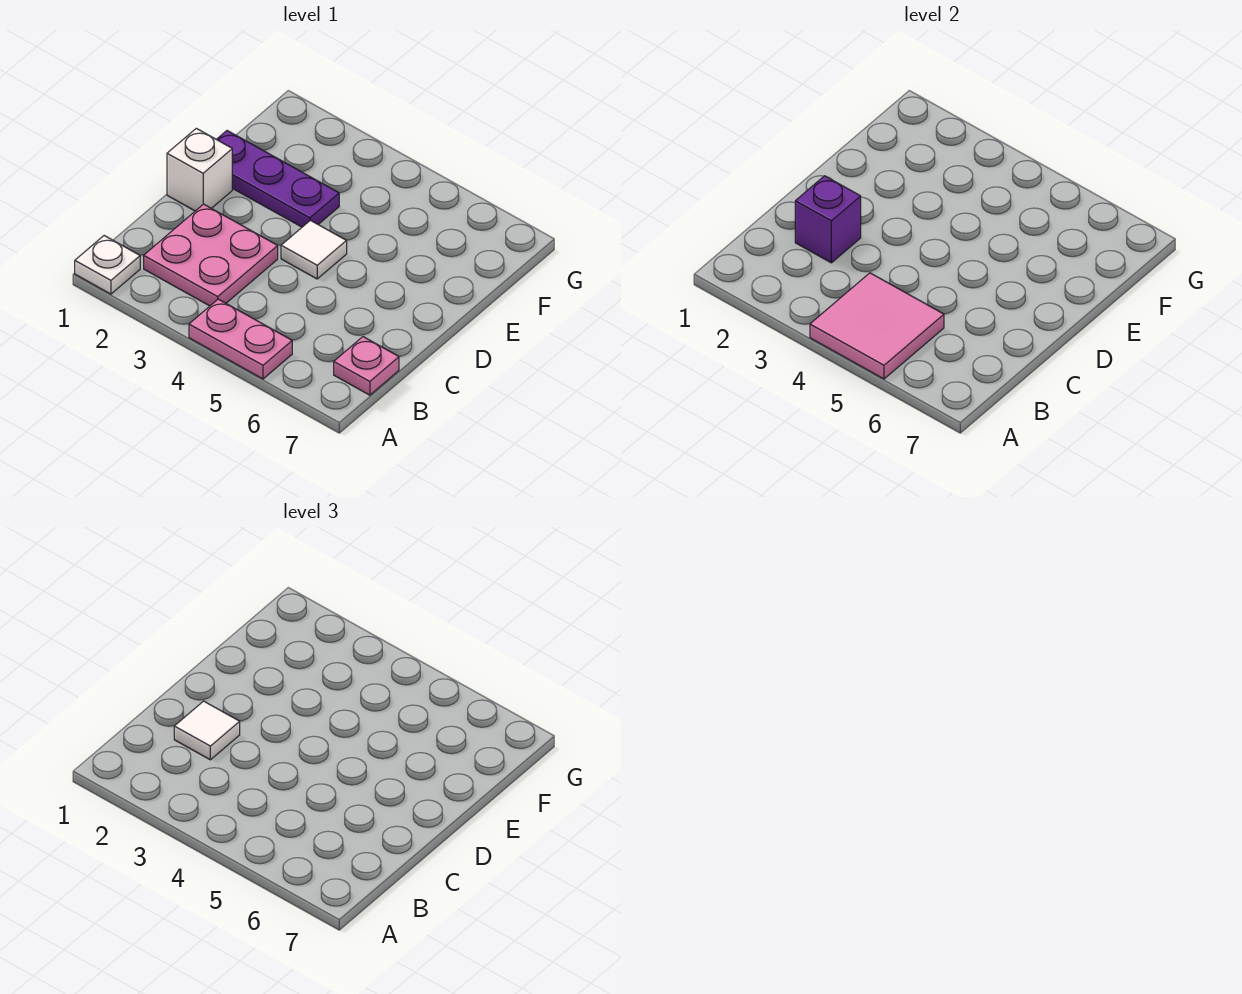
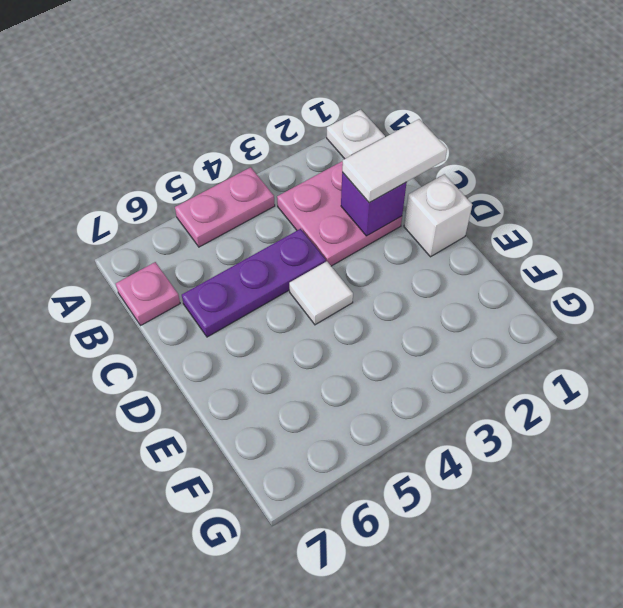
pink 2x2 tile [810,273,944,379] -> none
white 1x1 tile [174,701,240,760] -> white 1x2 tile [342,119,447,203]
purple 1x3 plate [217,131,339,227] -> purple 1x3 plate moved to [182,229,326,337]

